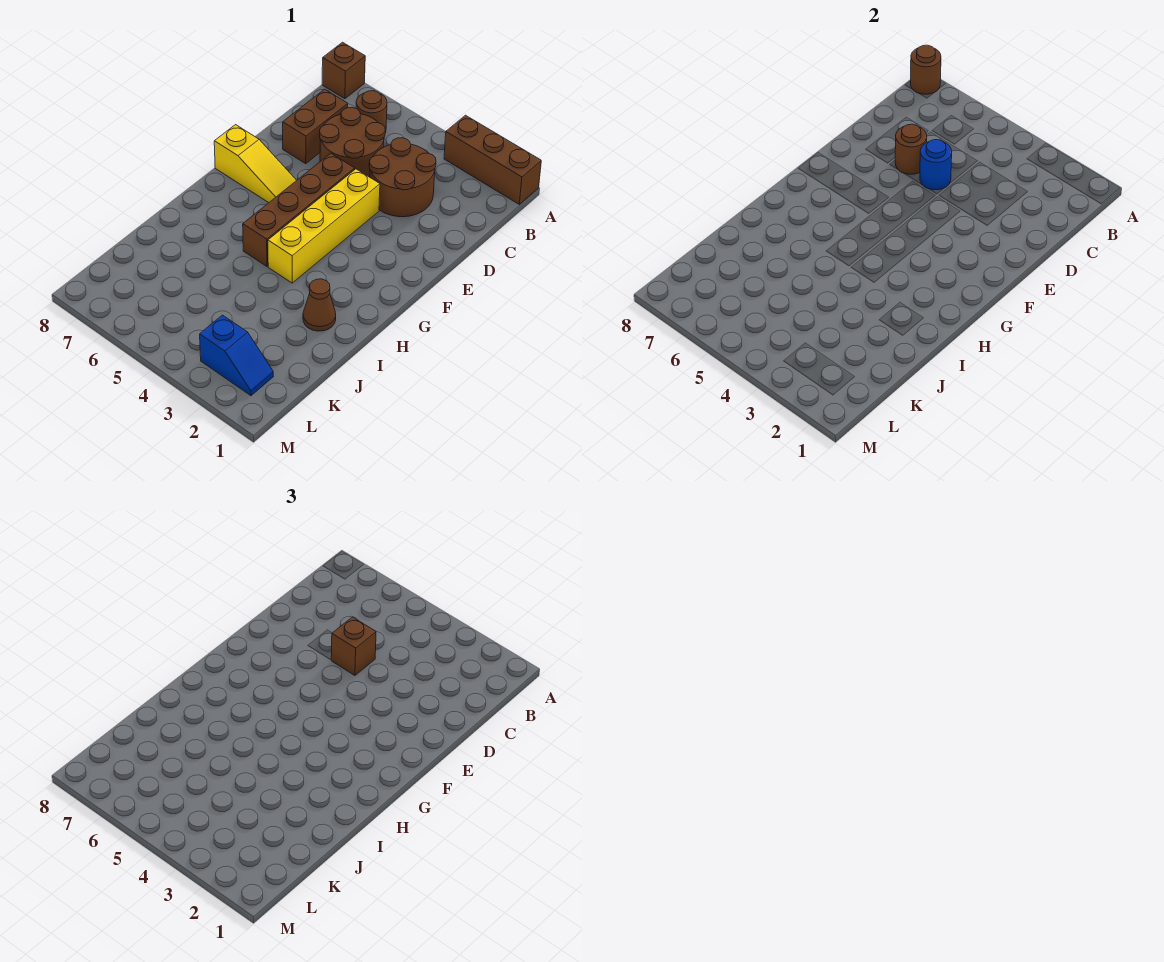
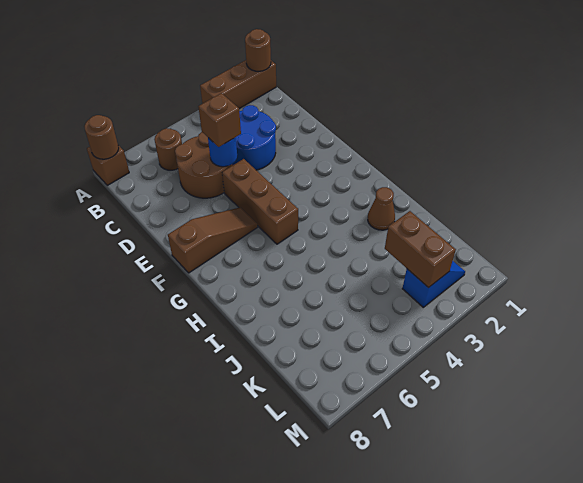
brown 2x2 round brick [369,138,436,217] -> blue 2x2 round brick [233,105,276,170]
brown 1x2 brick [283,89,348,163] -> brown 1x2 brick moved to [385,211,456,288]
brown 1x1 round brick [895,124,927,174] -> brown 1x1 round brick moved to [245,29,271,71]
yellow 1x4 brick [268,169,380,283] -> none
brown 1x4 brick [243,153,355,266] -> brown 1x3 brick [222,159,298,244]
yellow 1x3 slope [214,125,297,203] -> brown 1x3 slope [168,207,257,273]

